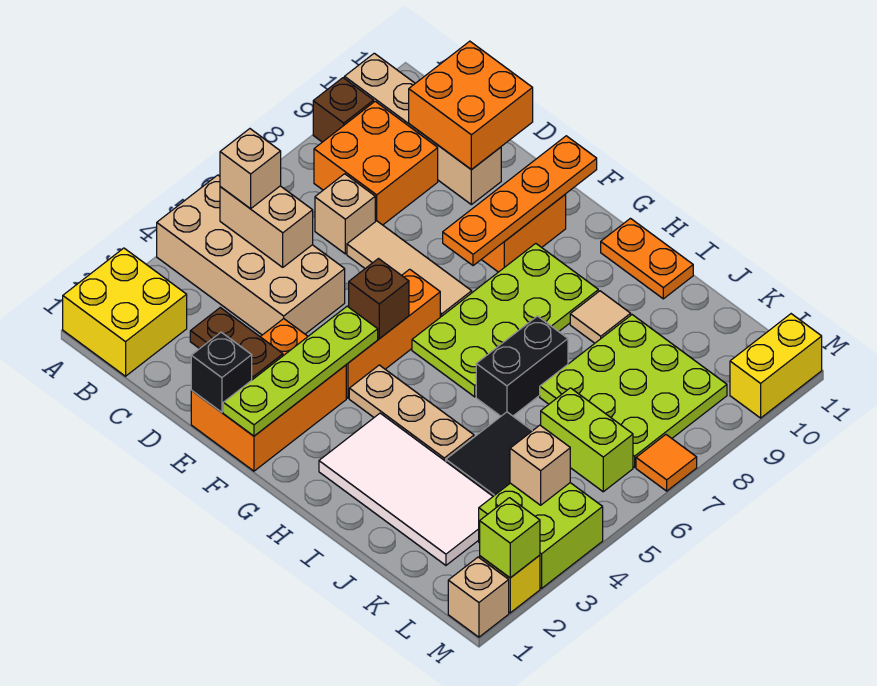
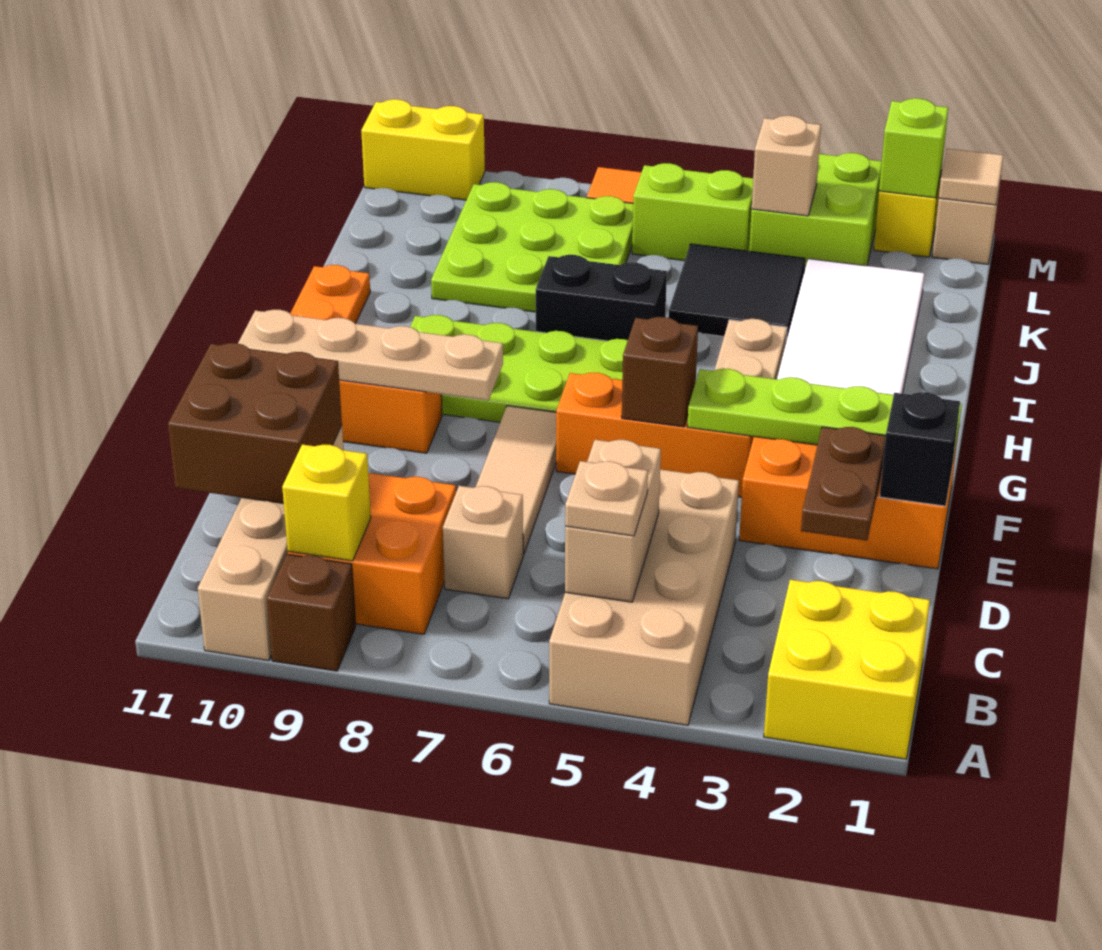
tan 1x1 brick [220,129,281,209] -> tan 1x1 plate [565,461,648,536]
none -> yellow 1x1 brick [282,444,371,561]
orange 2x2 brick [409,41,533,169] -> brown 2x2 brick [168,343,342,503]
orange 1x4 plate [443,136,597,266] -> tan 1x4 plate [238,310,503,400]
tan 1x1 tile [570,291,631,343] -> tan 1x1 tile moved to [939,149,1003,205]
lime 1x2 brick [541,388,633,492] -> lime 1x2 brick turned to [632,163,753,261]

